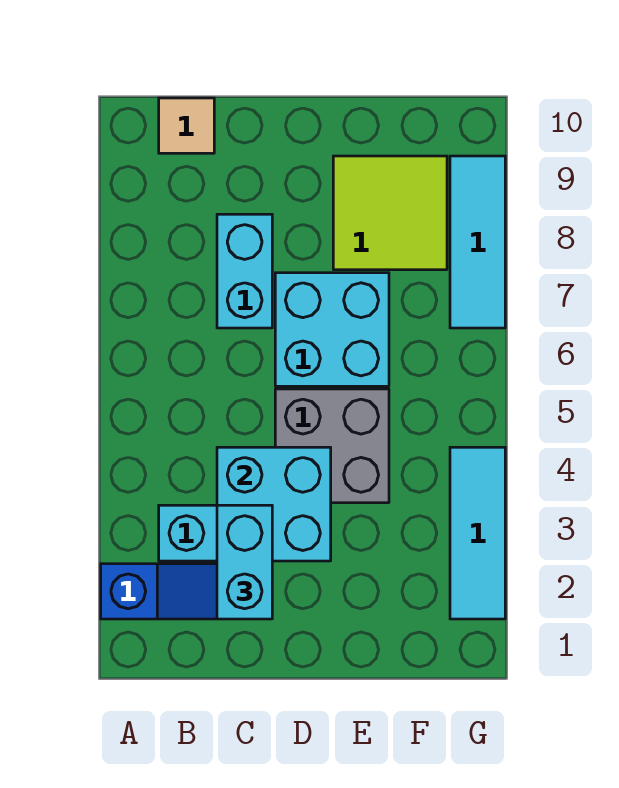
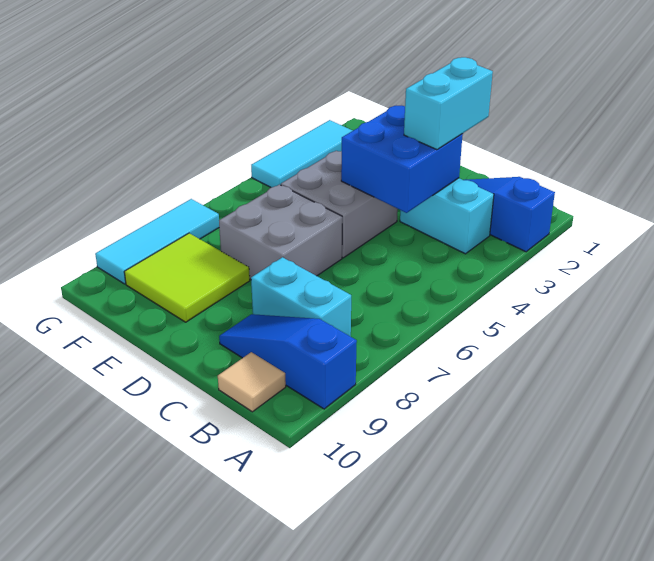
none -> blue 1x3 slope [219,314,357,409]
cyan 2x2 brick [217,447,331,561] -> blue 2x2 brick [341,106,463,213]
cyan 1x2 brick [217,214,272,328] -> cyan 1x2 brick turned to [251,257,351,336]
cyan 2x2 brick [275,273,389,386] -> grey 2x2 brick [219,185,342,279]

